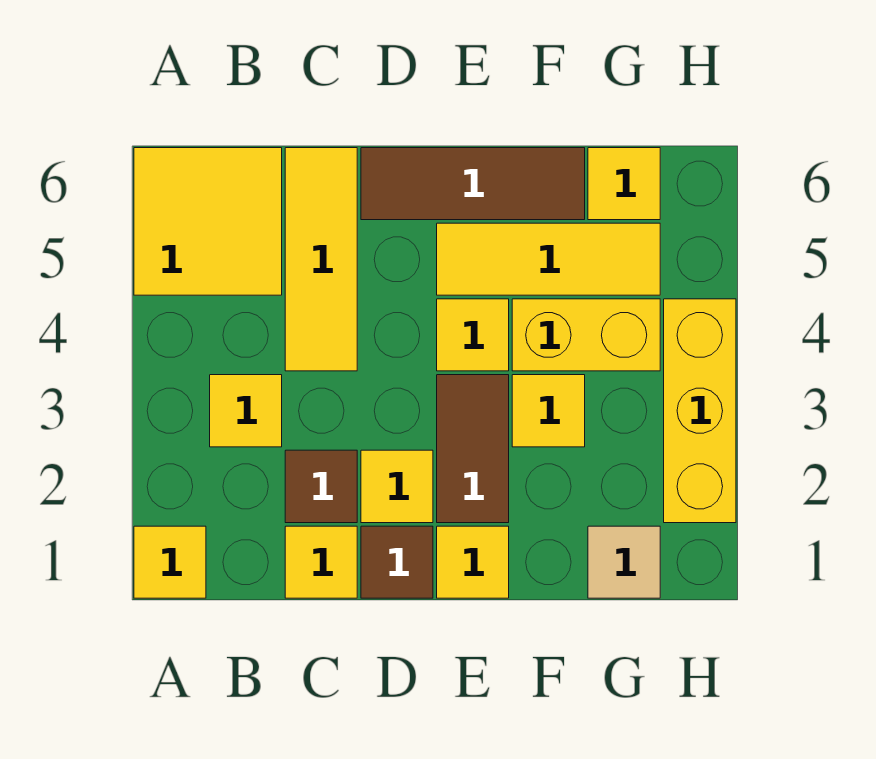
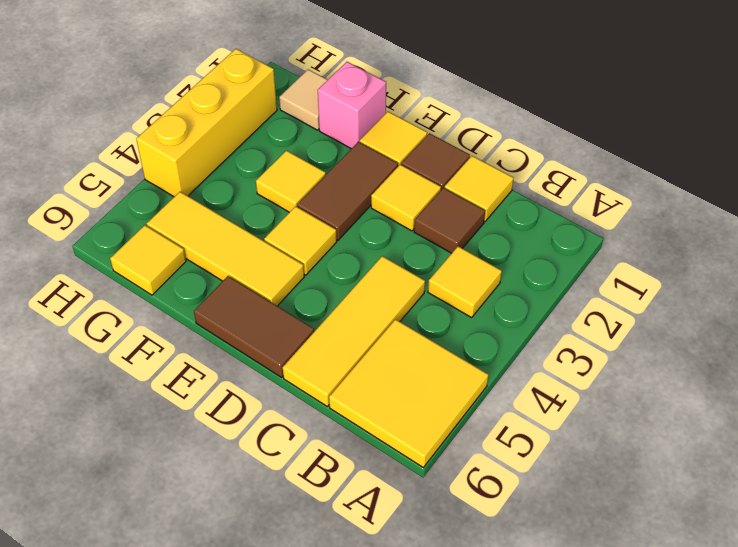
yellow 1x1 tile [134,526,206,598] -> none
brown 1x3 tile [361,148,585,220] -> brown 1x2 tile [194,276,314,377]
none -> pink 1x1 brick [318,62,386,149]
yellow 1x2 brick [512,299,660,371] -> none

